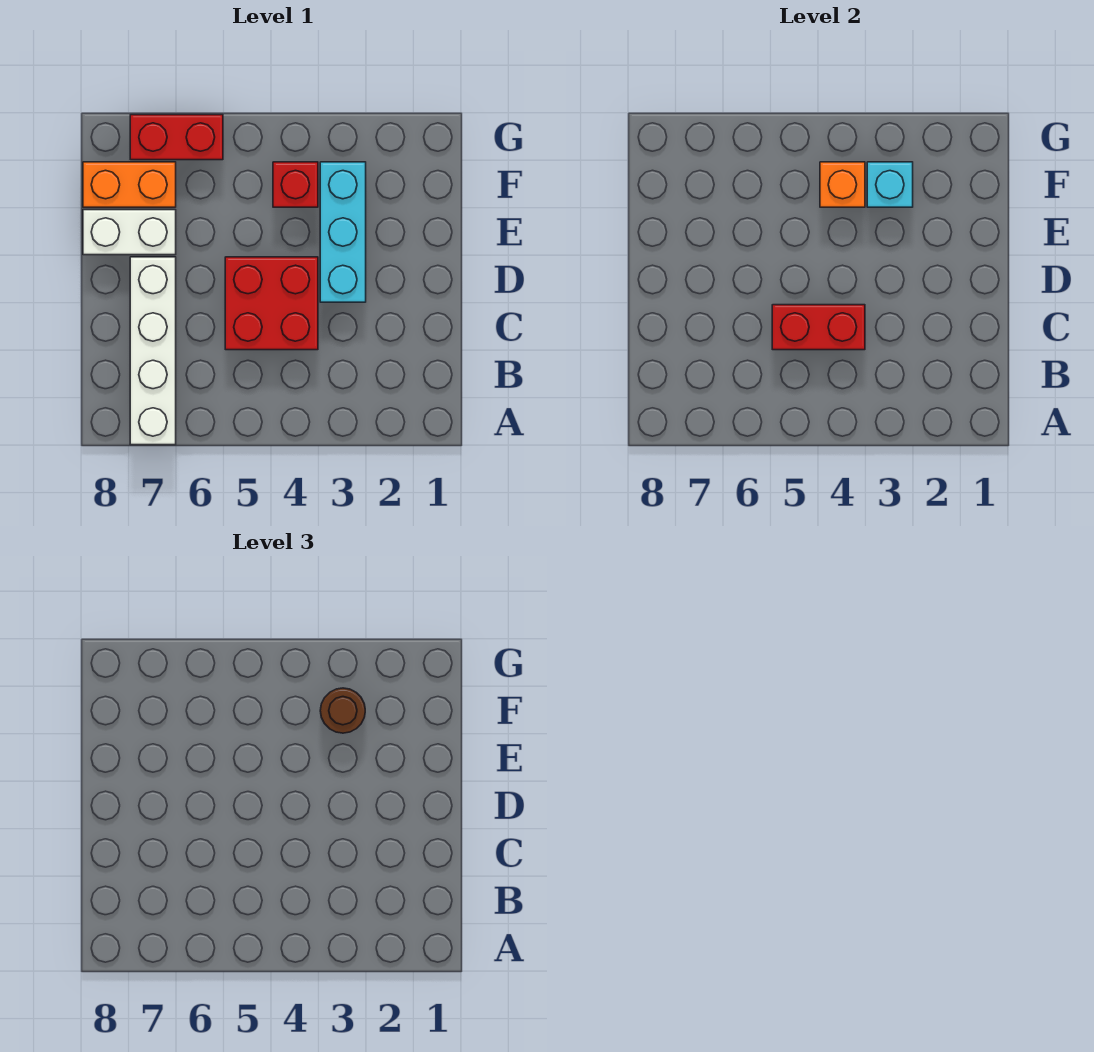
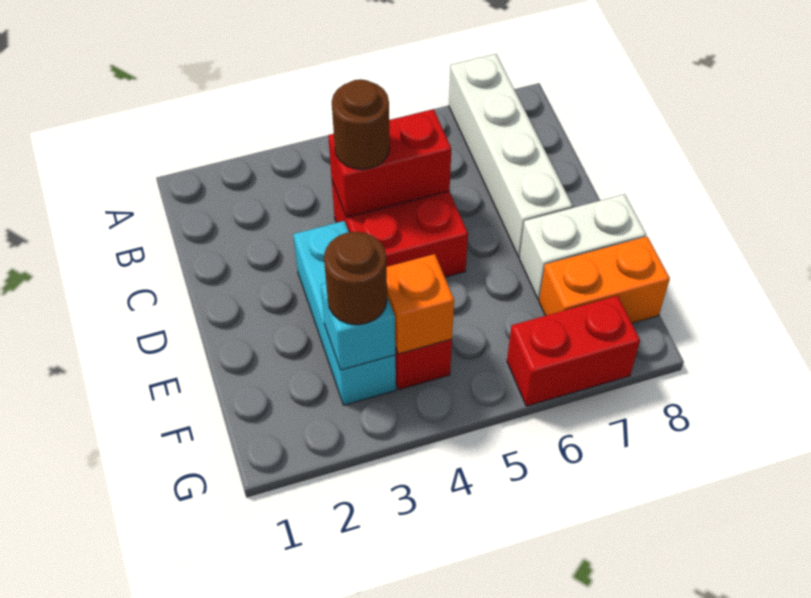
none -> brown 1x1 round brick [332,79,390,169]

